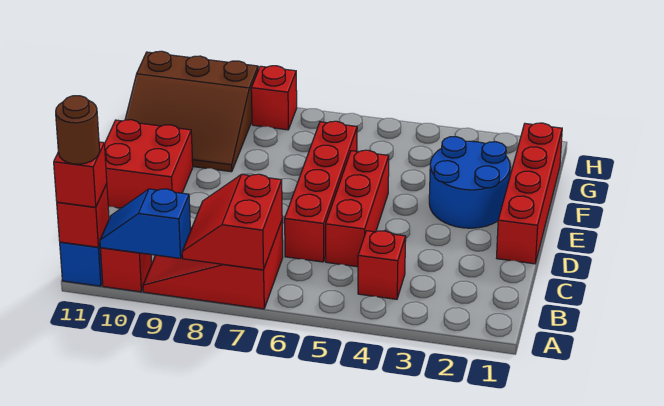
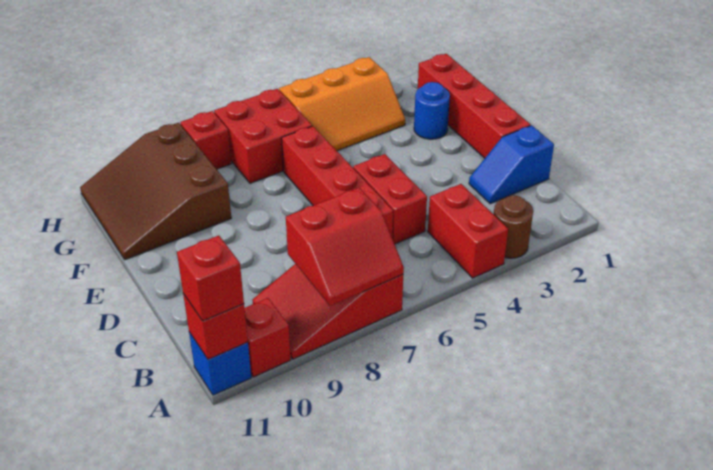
red 2x2 slope [182,174,282,270] -> red 2x2 slope turned to [286,188,404,306]
blue 1x2 slope [100,189,191,258] -> blue 1x2 slope moved to [469,125,554,204]
brown 1x1 round brick [56,96,100,164] -> brown 1x1 round brick moved to [494,195,533,258]
red 1x1 brick [358,231,406,299] -> red 1x2 brick [428,184,508,278]
red 1x3 brick [326,150,389,267] -> red 1x2 brick [353,154,427,244]
red 2x2 brick [104,120,193,208] -> red 2x2 brick moved to [214,89,312,183]
blue 2x2 round brick [429,137,510,228] -> blue 1x1 round brick [414,82,450,139]
brown 3x3 slope [125,51,258,172] -> brown 3x3 slope turned to [80,123,231,260]
none -> orange 2x3 slope [279,57,405,151]

